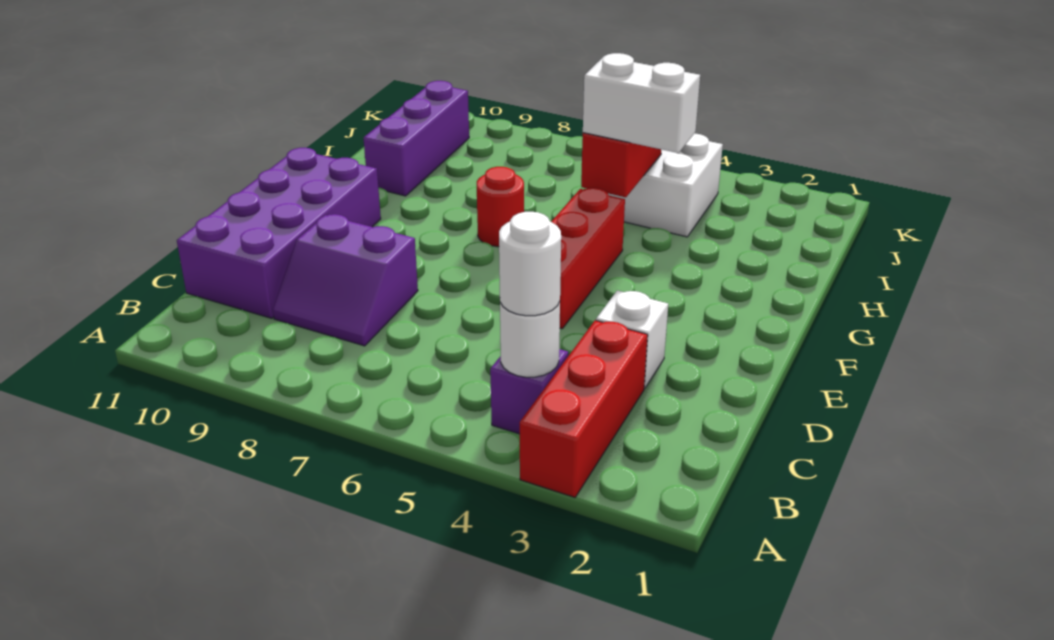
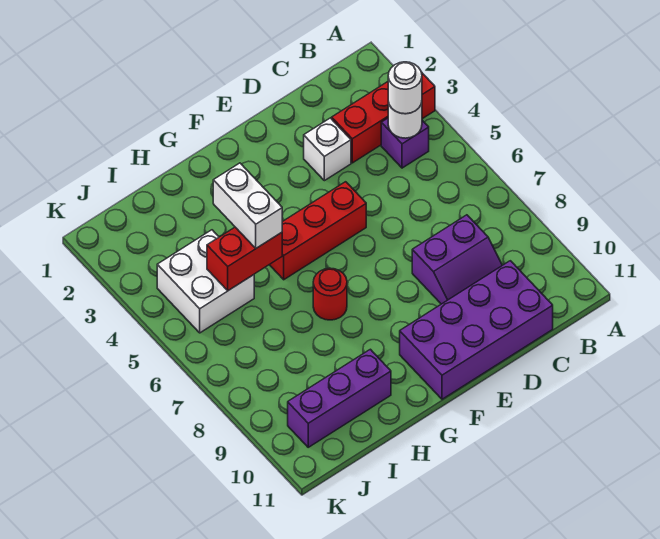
purple 2x2 slope [273,214,418,346] -> purple 2x2 slope turned to [412,215,502,304]

